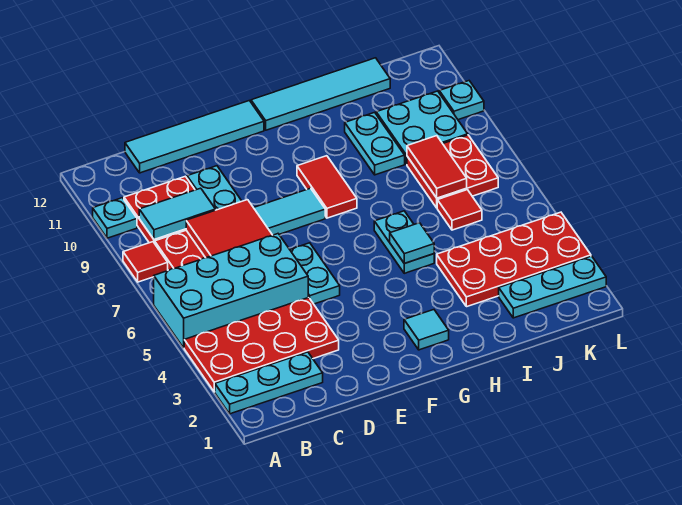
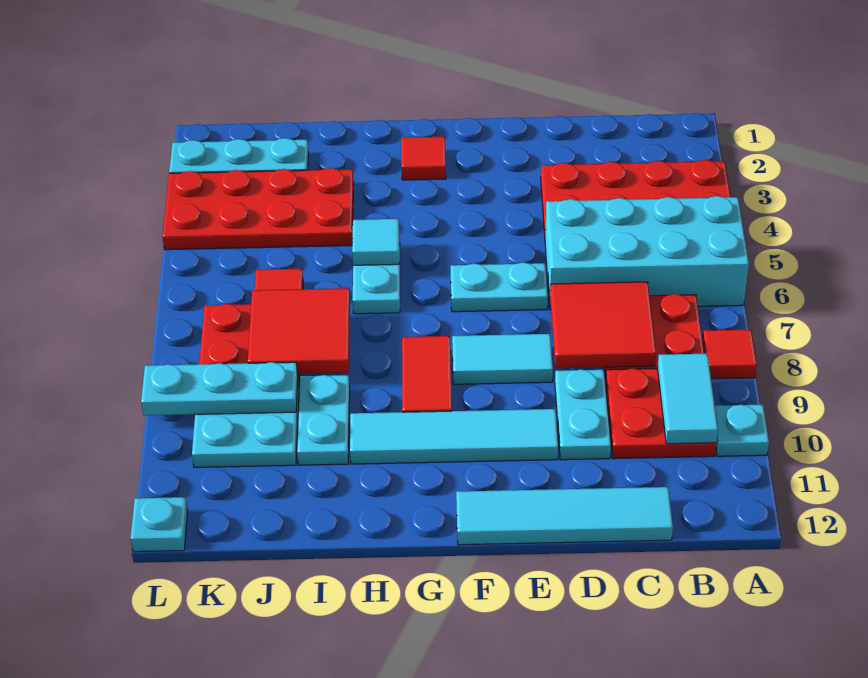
cyan 1x3 plate [215,352,323,414] -> cyan 1x3 plate moved to [141,362,298,415]
cyan 1x2 tile [139,188,215,240] -> cyan 1x2 tile turned to [658,354,718,444]
cyan 1x2 plate [290,243,340,304] -> cyan 1x2 plate turned to [451,262,548,312]
cyan 1x1 tile [404,310,449,350] -> red 1x1 tile [401,137,446,180]
cyan 1x4 tile [251,58,390,130] -> cyan 1x4 tile moved to [350,409,558,464]
red 1x2 tile [407,136,467,198] -> red 2x2 tile [248,288,350,374]
cyan 1x1 plate [439,81,484,120] -> cyan 1x1 plate moved to [130,497,188,552]

